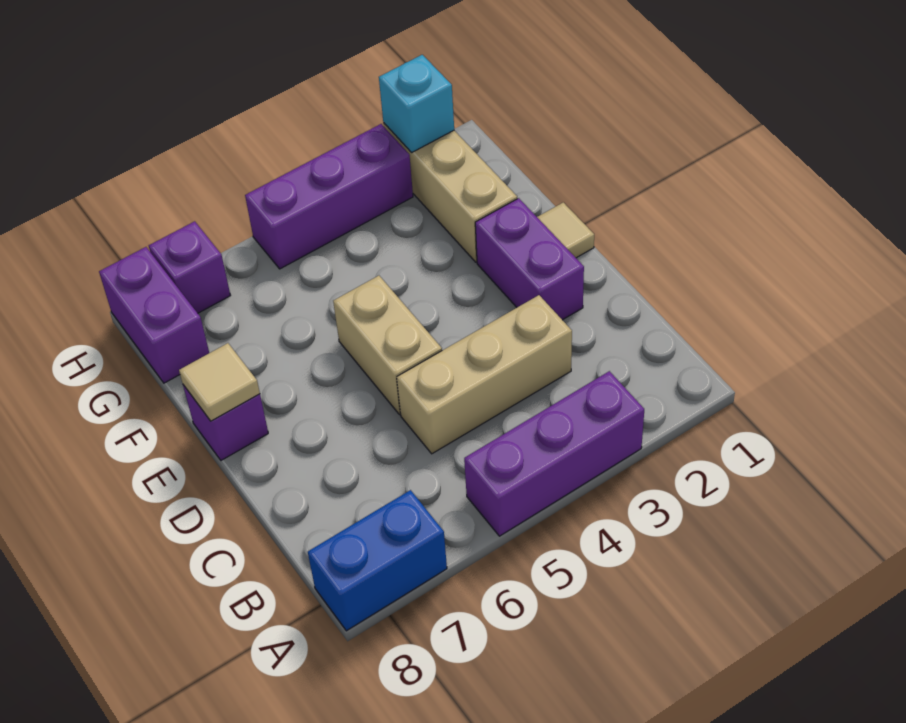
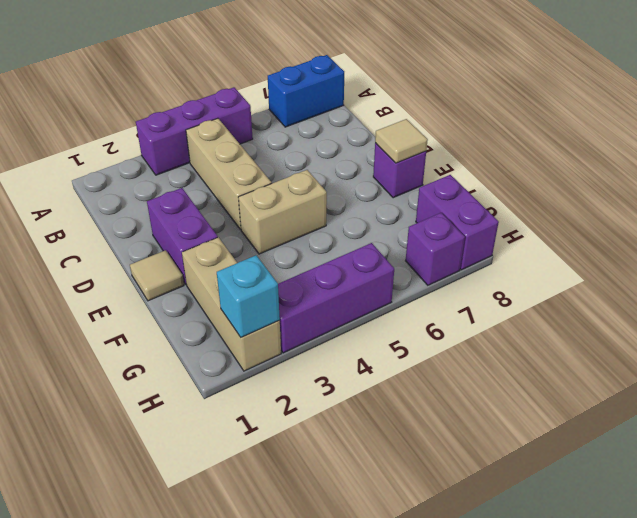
tan 1x3 brick [397,295,572,454] -> tan 1x3 brick turned to [186,118,272,230]
tan 1x2 brick [333,276,442,415] -> tan 1x2 brick turned to [239,170,327,254]

